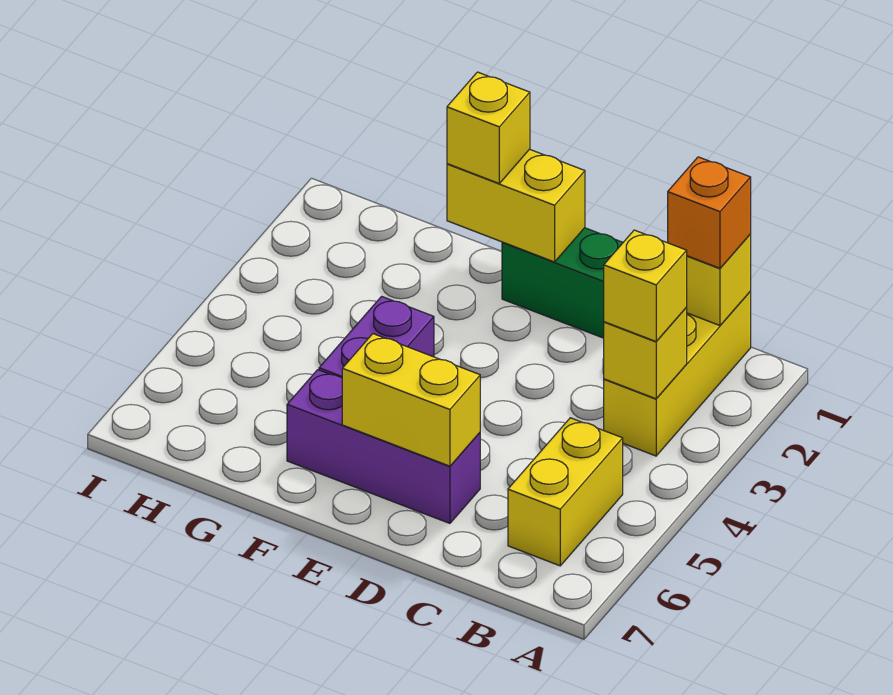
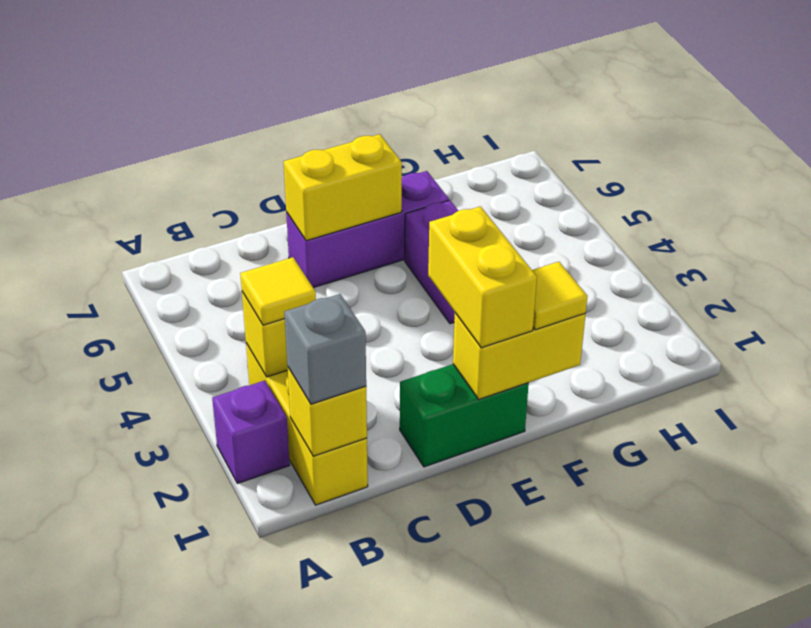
none -> purple 1x1 brick [212,381,290,483]
orange 1x1 brick [668,157,751,268] -> grey 1x1 brick [284,294,366,404]
yellow 1x1 brick [604,230,687,341] -> yellow 1x1 tile [240,257,316,325]
yellow 1x2 brick [508,418,623,566] -> yellow 1x2 brick moved to [428,206,537,348]
yellow 1x1 brick [447,72,530,183] -> yellow 1x1 tile [532,262,587,330]

